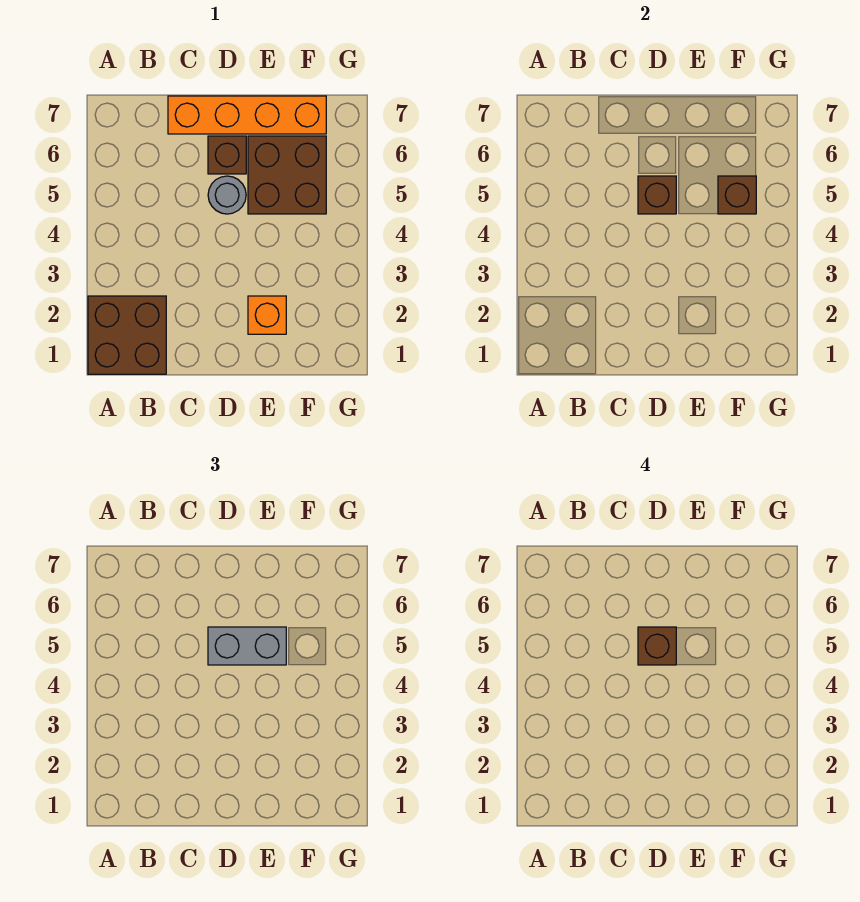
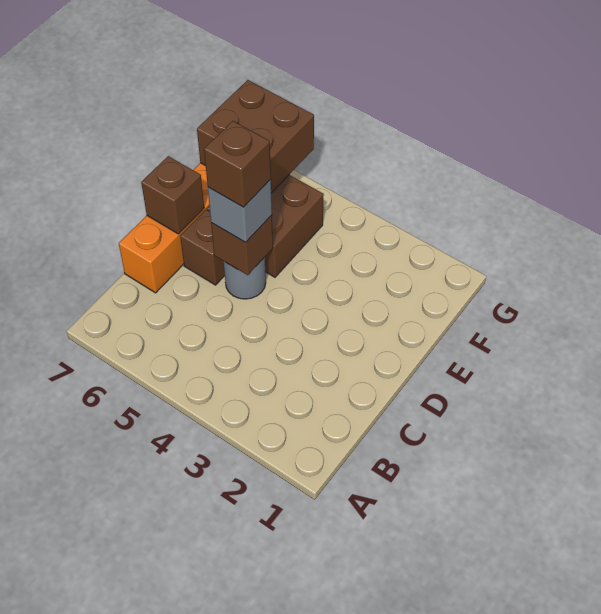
brown 2x2 brick [88,296,166,374] -> brown 2x2 brick moved to [197,80,314,193]
grey 1x2 brick [208,627,286,665] -> grey 1x1 brick [208,179,272,242]
orange 1x1 brick [248,296,286,334] -> none
brown 1x1 brick [718,176,756,214] -> brown 1x1 brick moved to [141,156,204,234]

